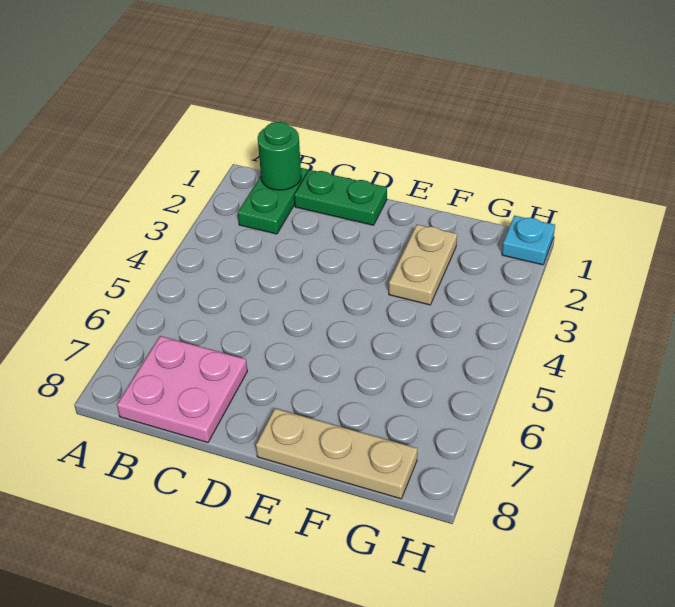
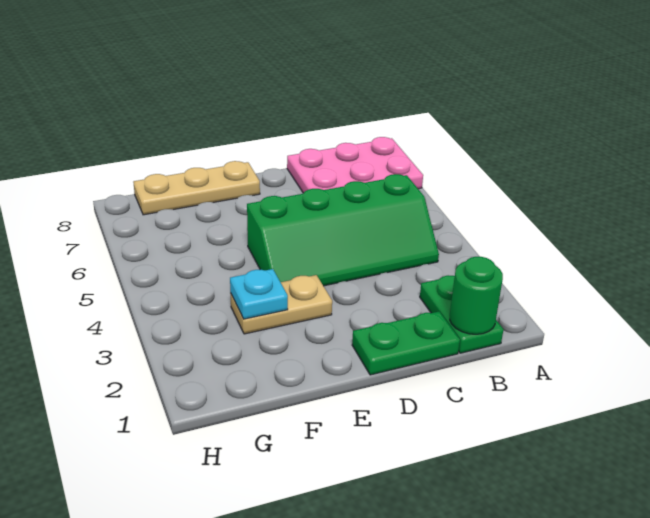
none -> green 2x4 slope [247,174,439,286]
pink 2x2 plate [117,336,247,443] -> pink 2x3 plate [287,137,423,193]
tan 1x2 plate [389,225,457,305] -> tan 1x2 plate turned to [230,275,332,334]
cyan 1x1 plate [502,216,555,265] -> cyan 1x1 plate moved to [230,269,288,319]

